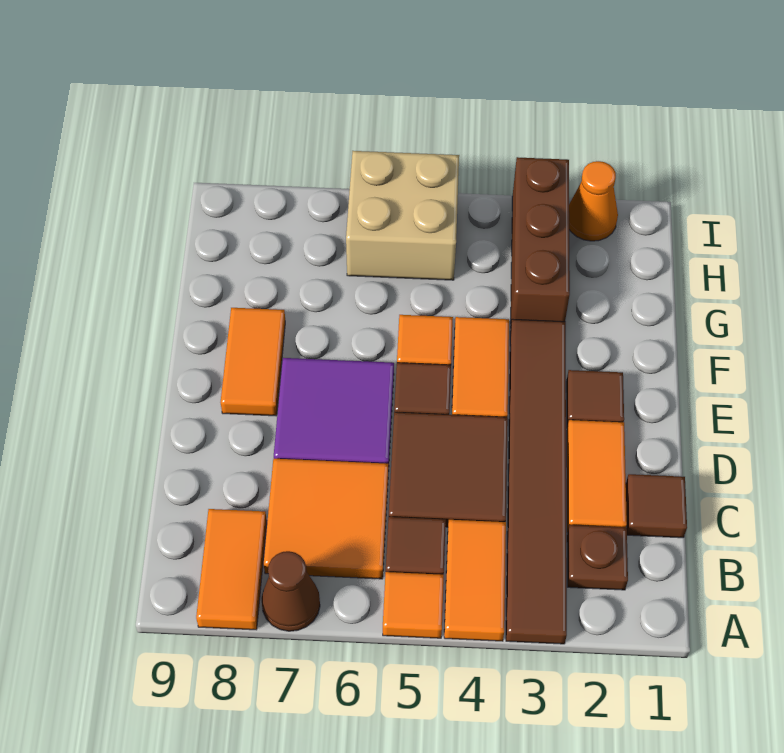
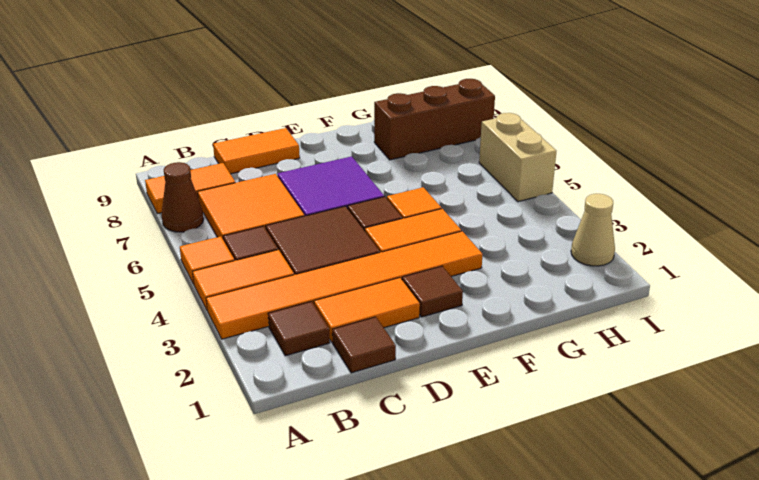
brown 1x6 tile [506,319,567,644] -> orange 1x6 tile [206,231,483,339]
brown 1x1 plate [567,525,628,590] -> brown 1x1 tile [268,301,330,356]
orange 1x2 tile [221,308,285,416] -> orange 1x2 tile moved to [213,128,300,174]
brown 1x3 brick [511,157,570,322] -> brown 1x3 brick moved to [374,79,495,160]
tan 2x2 brick [346,151,459,280] -> tan 1x2 brick [479,113,556,202]
orange 1x1 cone [569,161,618,241] -> tan 1x1 cone [571,194,615,266]

